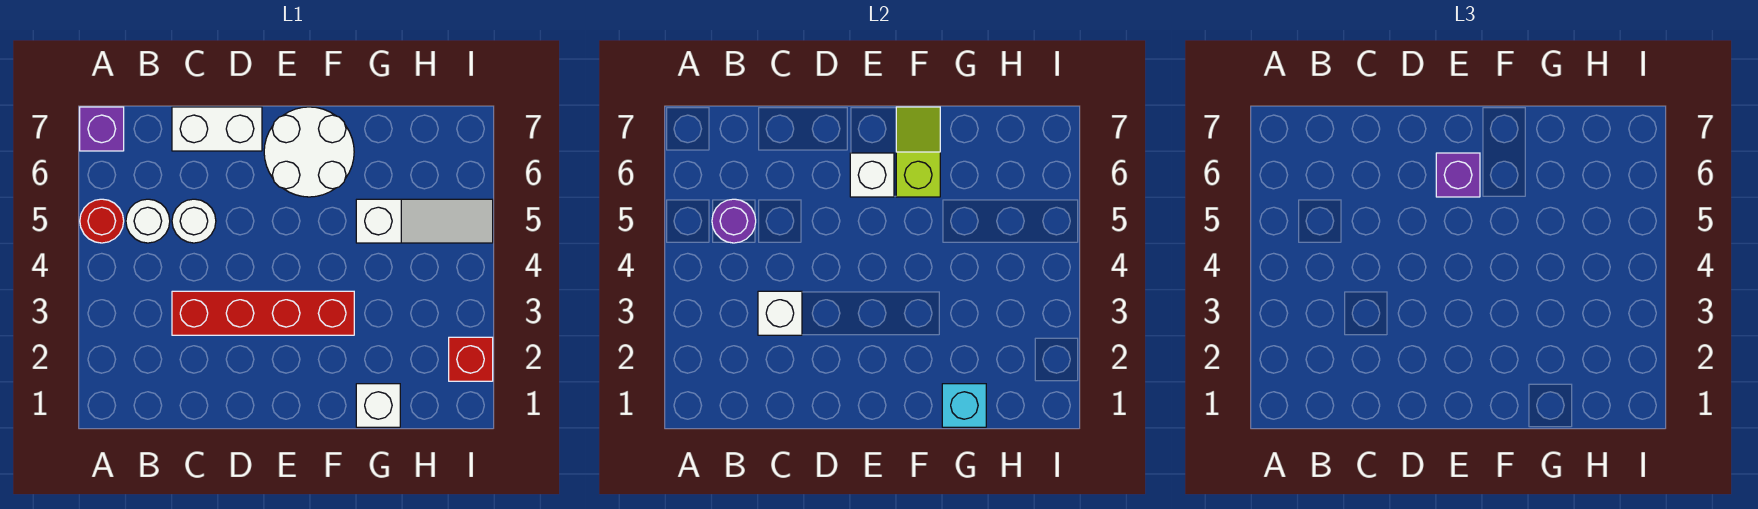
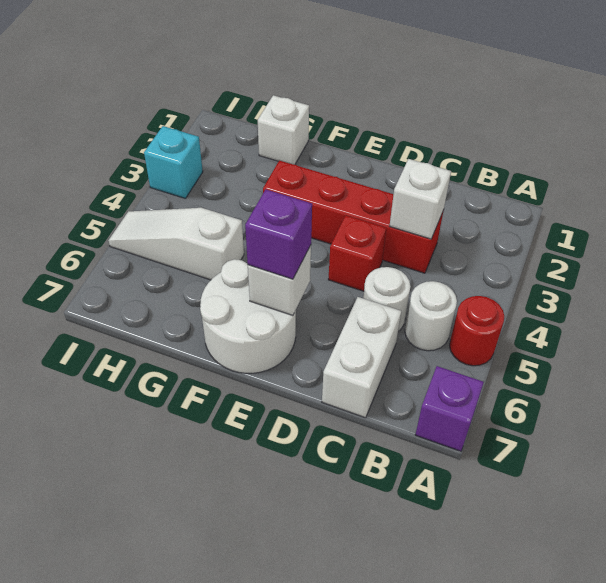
purple 1x1 round brick [712,199,756,243] -> none
white 1x2 brick [172,107,262,151] -> white 1x2 brick turned to [322,297,401,418]
lime 1x2 slope [896,107,940,197] -> none
cyan 1x1 brick [942,384,986,427] -> cyan 1x1 brick moved to [144,126,203,199]
red 1x1 brick [449,337,493,381] -> red 1x1 brick moved to [328,216,386,291]

